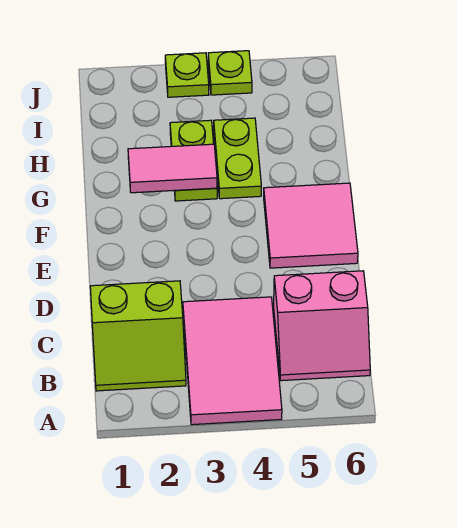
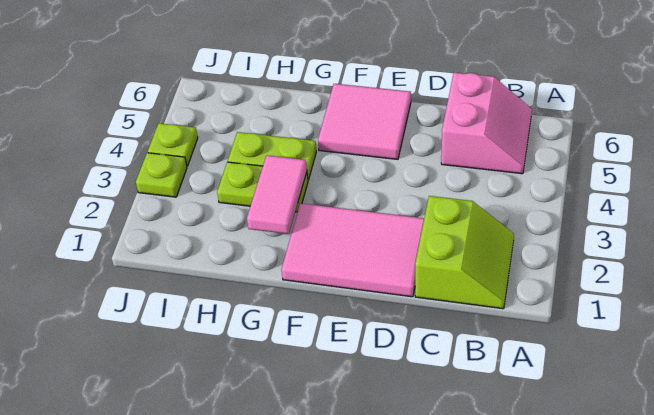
pink 2x3 tile [183,297,282,425] -> pink 2x3 tile moved to [282,203,424,297]

